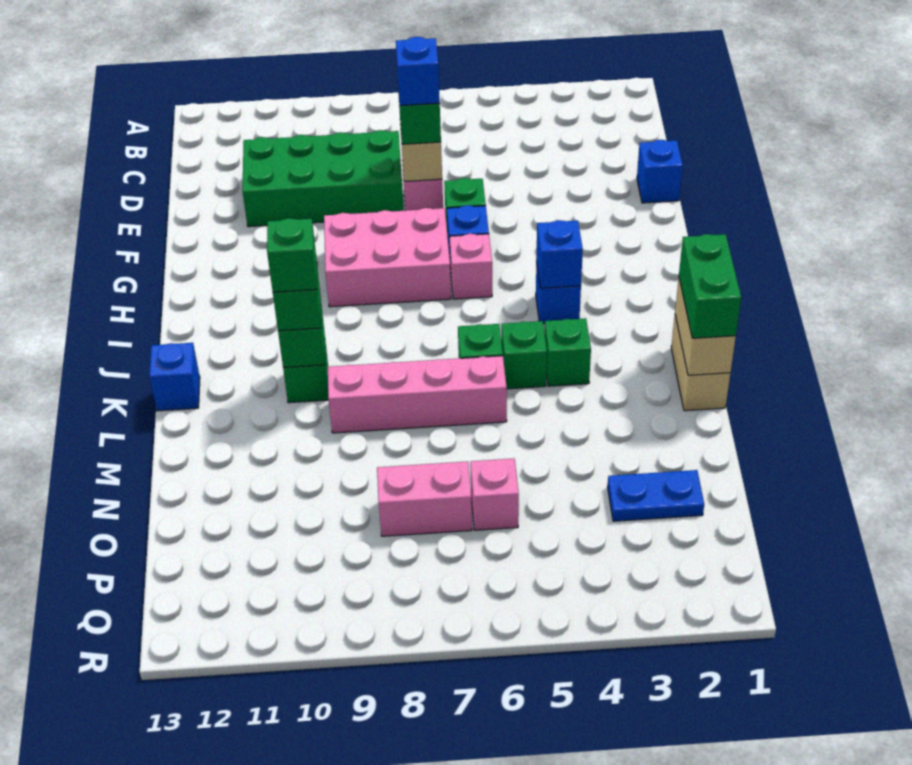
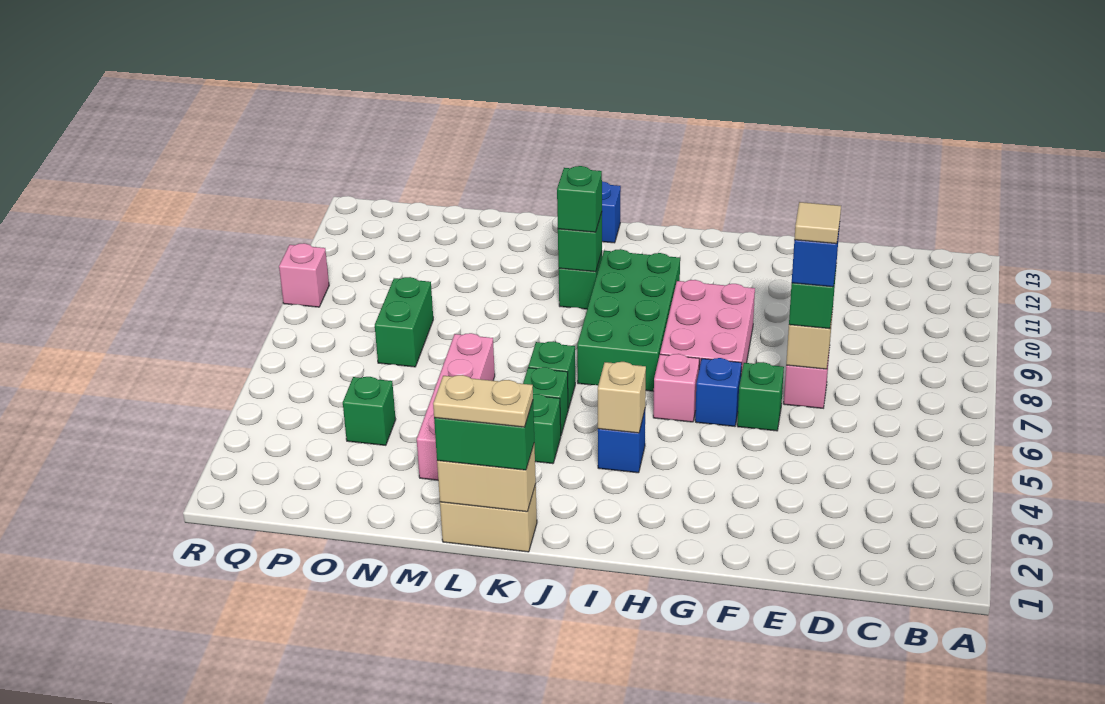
green 2x4 brick [242,130,404,227] -> green 2x4 brick moved to [577,249,680,391]
blue 1x1 brick [637,140,683,203] -> none
none -> tan 1x1 tile [794,202,841,244]
blue 1x1 brick [536,220,583,288] -> tan 1x1 brick [598,362,646,433]
none -> tan 1x2 plate [433,375,533,427]
green 1x1 brick [267,218,317,292] -> green 1x1 brick moved to [343,377,396,445]
pink 1x4 brick [328,356,507,433] -> pink 1x4 brick moved to [417,333,495,480]
blue 1x2 plate [608,470,704,521] -> none
pink 1x1 brick [470,459,519,530] -> pink 1x1 brick moved to [279,243,329,307]
pink 1x2 brick [377,461,472,536] -> green 1x2 brick [375,277,433,367]

